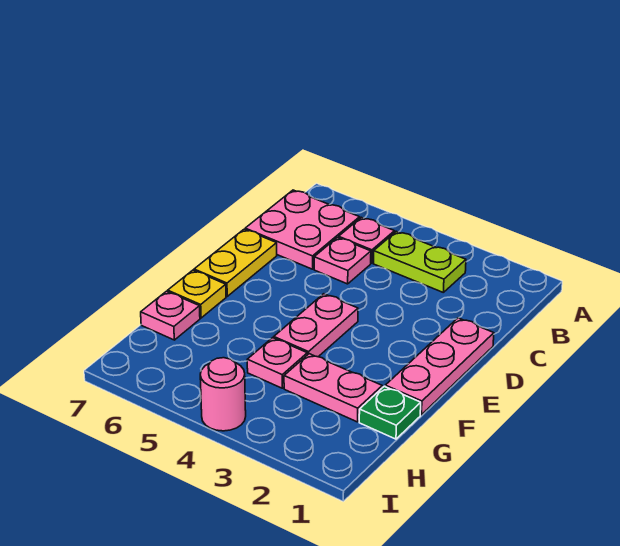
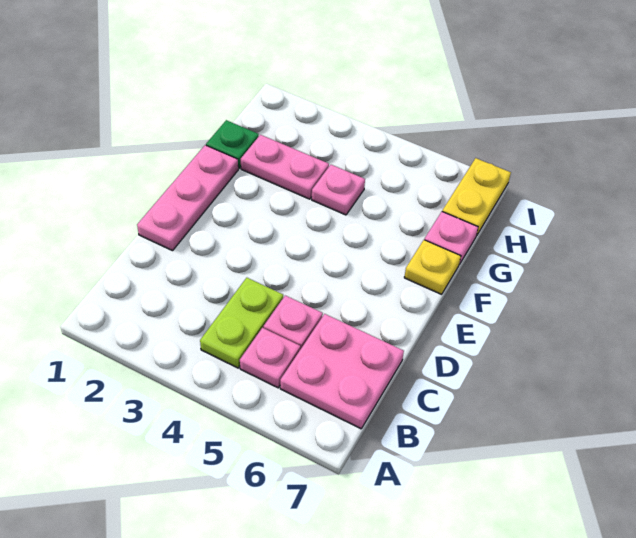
lime 1x2 plate [373,231,466,292] -> lime 1x2 plate turned to [200,278,283,368]
yellow 1x2 plate [194,229,277,296] -> yellow 1x2 plate moved to [442,158,511,236]
pink 1x2 plate [274,294,358,357] -> none
pink 1x1 round brick [200,358,246,431] -> none

